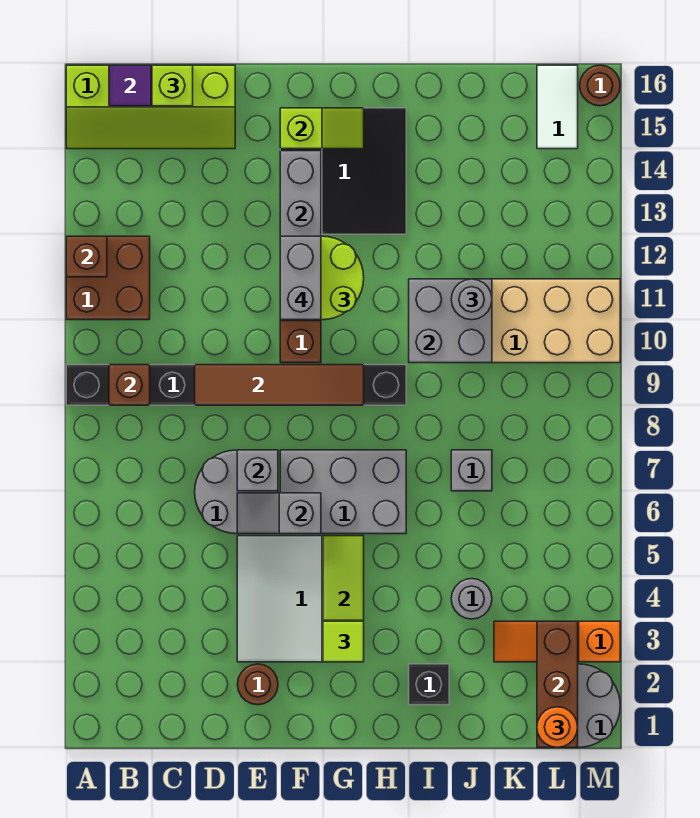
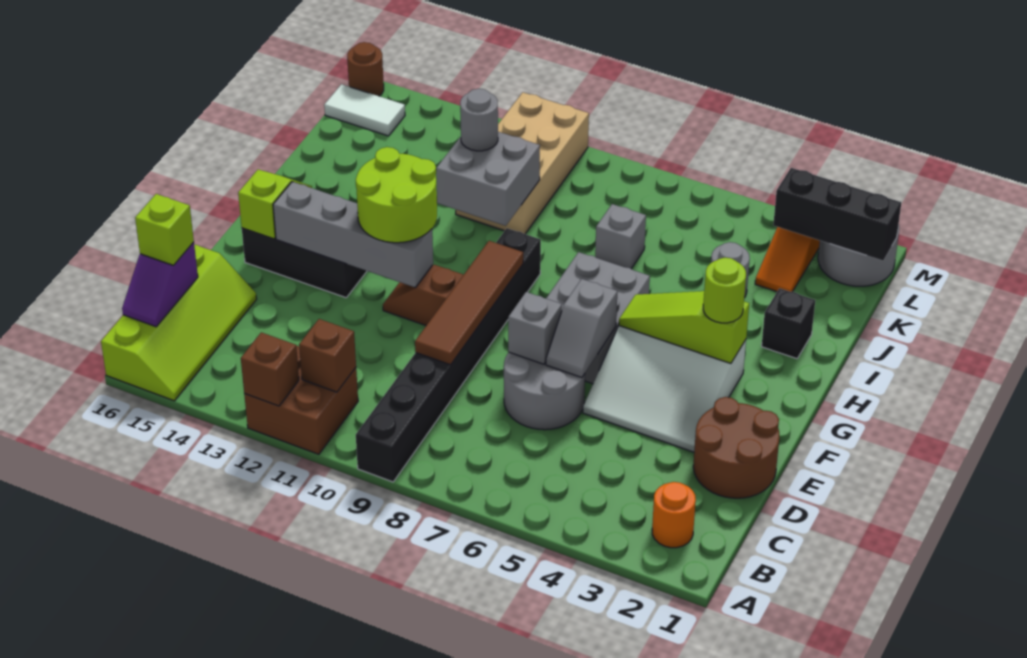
brown 1x1 brick [109,365,150,405] -> brown 1x1 brick moved to [299,319,356,392]
brown 1x1 round brick [237,664,278,705] -> brown 2x2 round brick [693,397,779,498]
grey 1x2 brick [280,236,321,320] -> none
lime 1x1 tile [323,621,364,662] -> lime 1x1 round brick [703,258,746,323]
brown 1x3 brick [537,621,578,748] -> black 1x3 brick [773,168,901,260]
orange 1x1 round brick [537,707,578,748] -> orange 1x1 round brick moved to [652,482,696,548]

